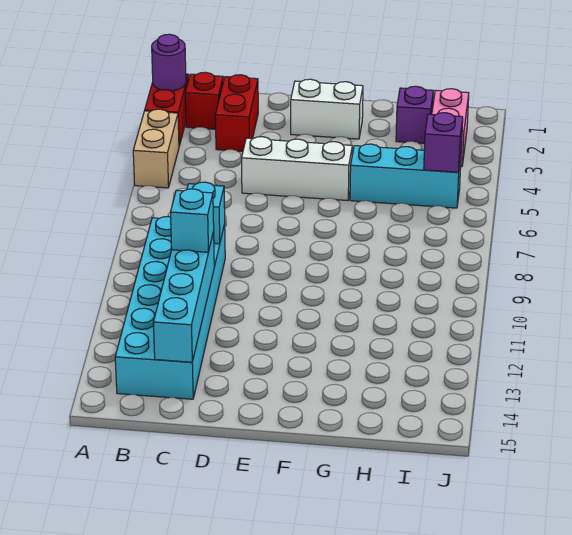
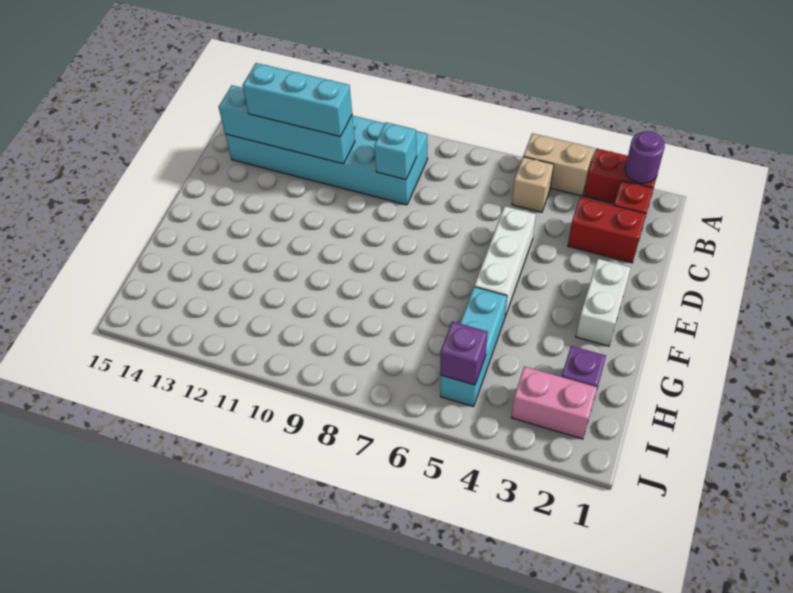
none -> tan 1x1 brick [512,157,554,212]
cyan 1x1 brick [170,189,214,252] -> cyan 1x3 brick [242,63,352,137]

